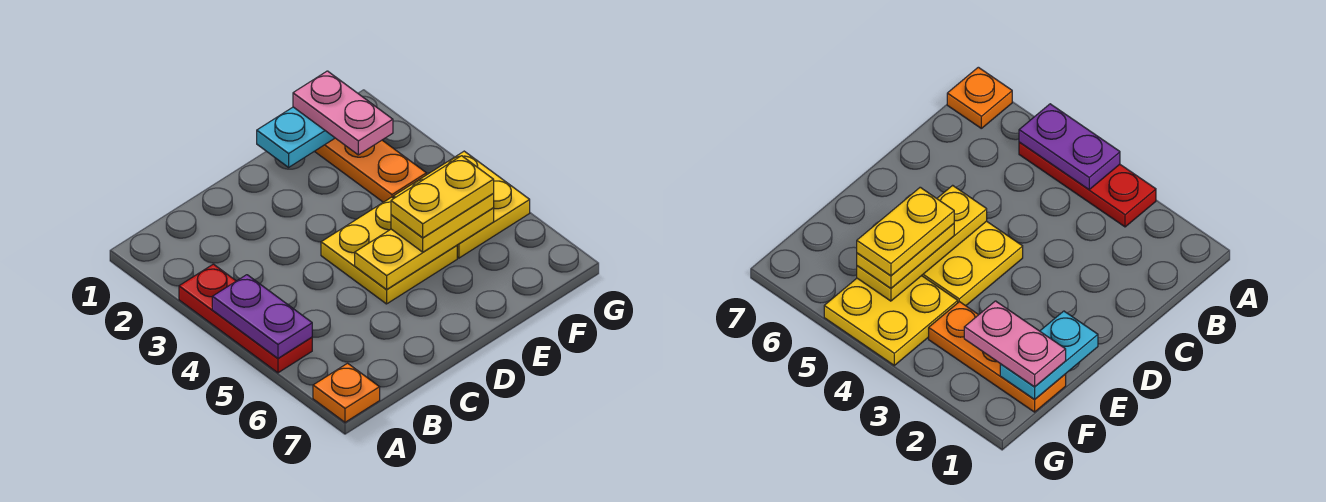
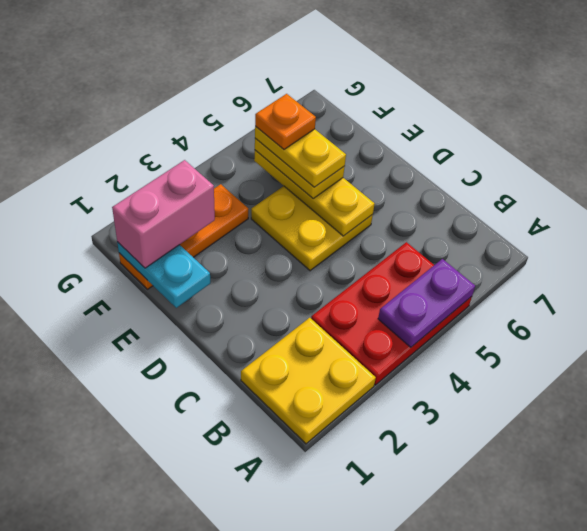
red 1x3 plate [179,264,312,373] -> red 2x3 plate [311,242,472,385]
orange 1x1 plate [313,363,380,422] -> orange 1x1 plate moved to [255,94,316,149]
pink 1x2 plate [293,71,393,155] -> pink 1x2 brick [112,160,215,268]
yellow 2x2 plate [394,151,530,258] -> yellow 2x2 plate moved to [241,318,376,444]

